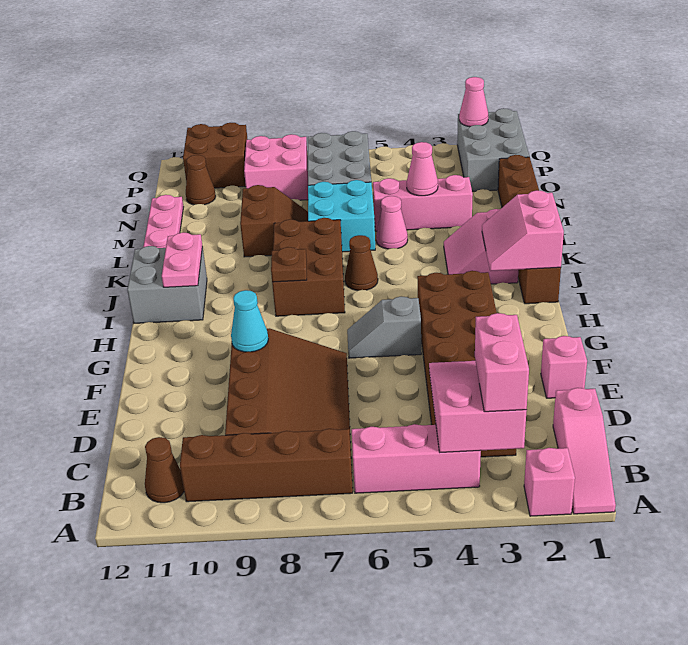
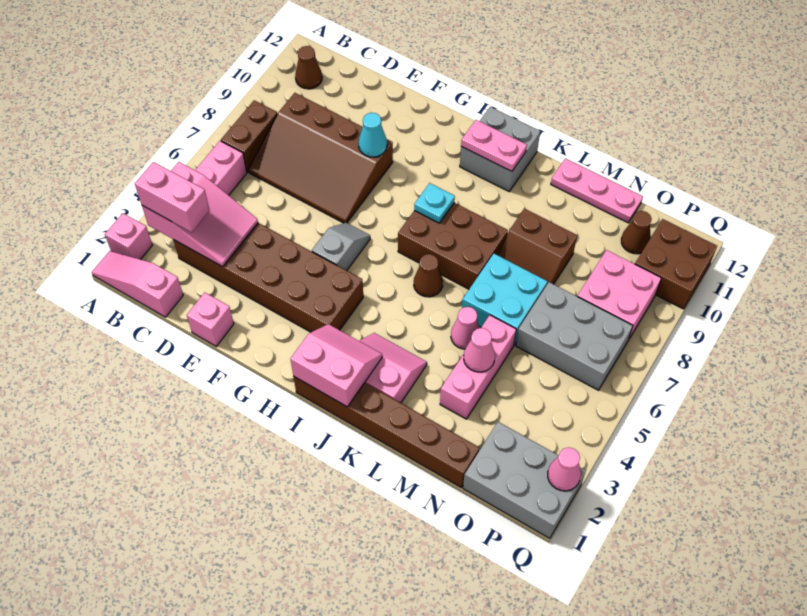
brown 1x4 brick [180,429,353,502] -> brown 1x2 brick [221,100,277,172]
brown 1x1 plate [271,247,307,282] -> cyan 1x1 plate [414,183,455,223]

